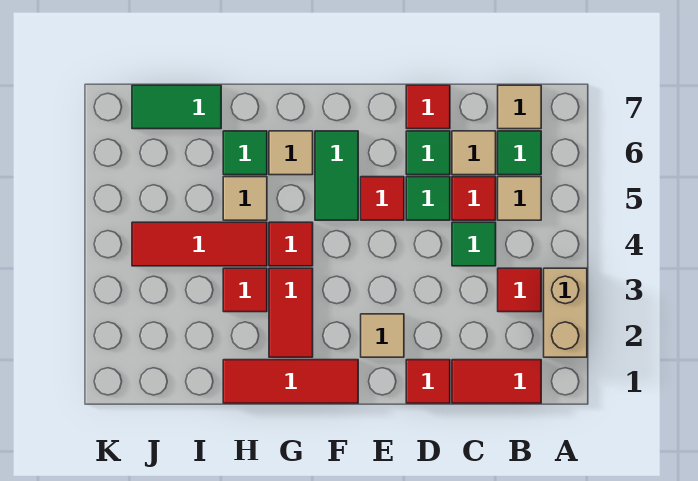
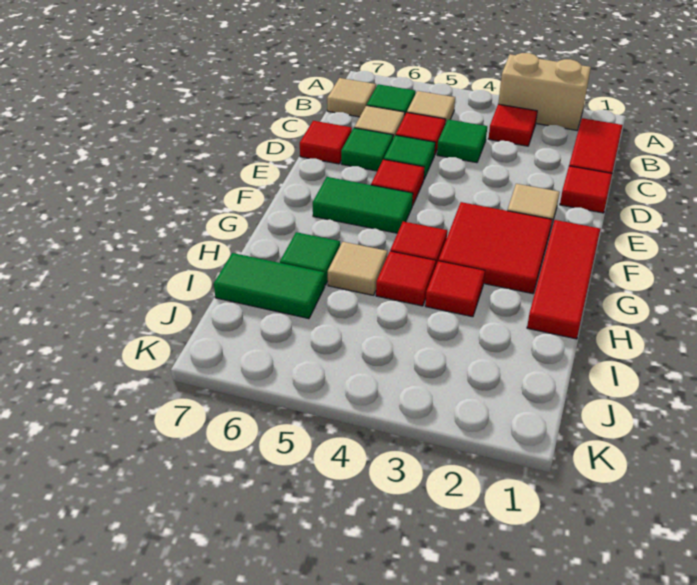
red 1x2 tile [269,268,313,357] -> red 2x2 tile [439,202,552,294]
tan 1x1 tile [269,131,313,175] -> none
red 1x3 tile [132,222,267,266] -> red 1x1 tile [376,251,436,306]
green 1x2 tile [132,85,221,129] -> green 1x2 tile turned to [214,253,325,319]

